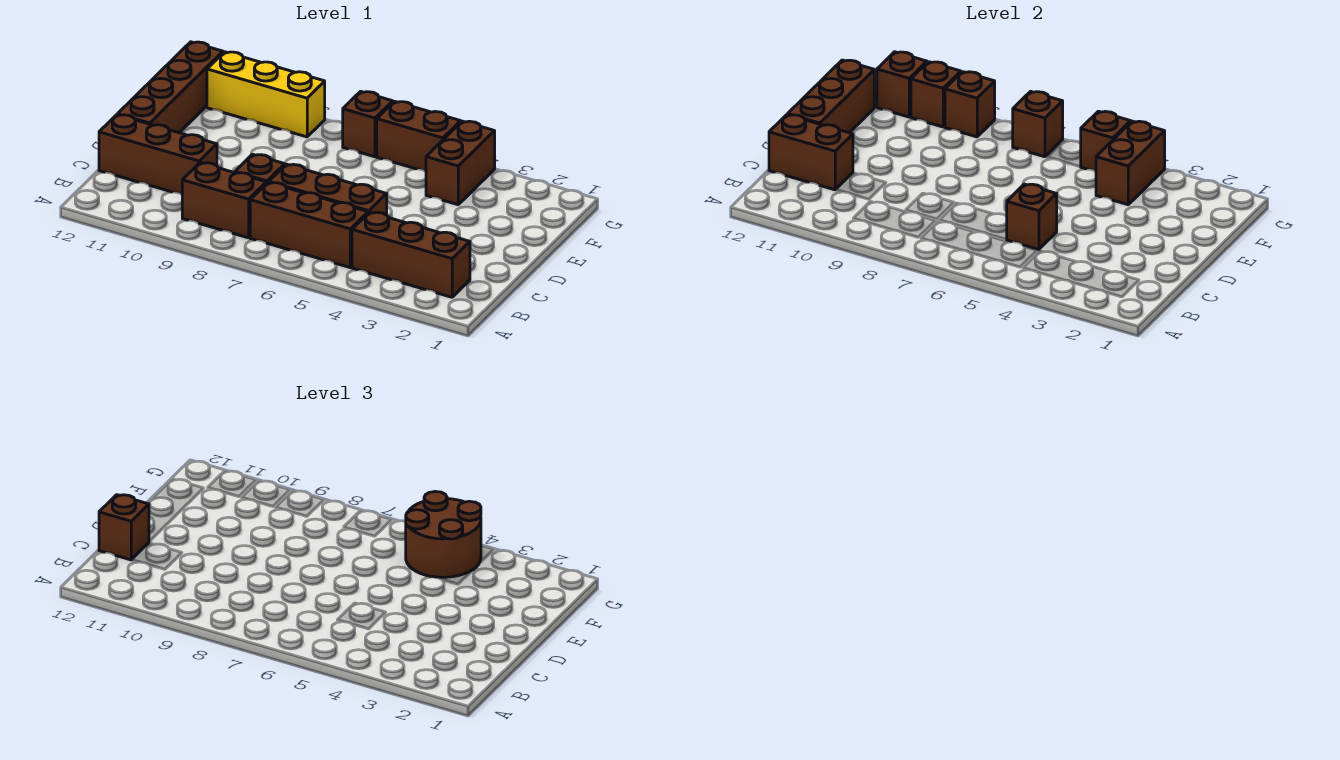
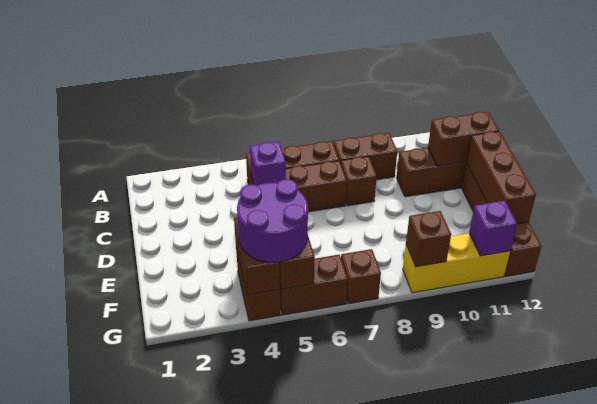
brown 1x3 brick [352,212,470,297] -> none
brown 1x1 brick [1006,184,1057,249] -> purple 1x1 brick [250,142,286,186]
brown 1x1 brick [99,495,149,560] -> none
brown 2x2 round brick [406,491,481,577] -> purple 2x2 round brick [237,179,308,262]
brown 1x1 brick [1013,91,1063,157] -> none
brown 1x1 brick [911,62,961,127] -> none
brown 1x1 brick [877,52,927,117] -> purple 1x1 brick [469,201,517,256]

